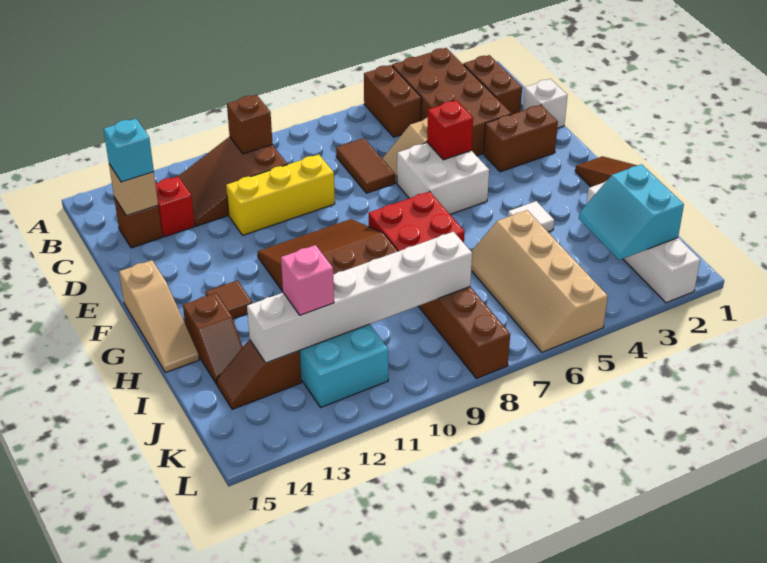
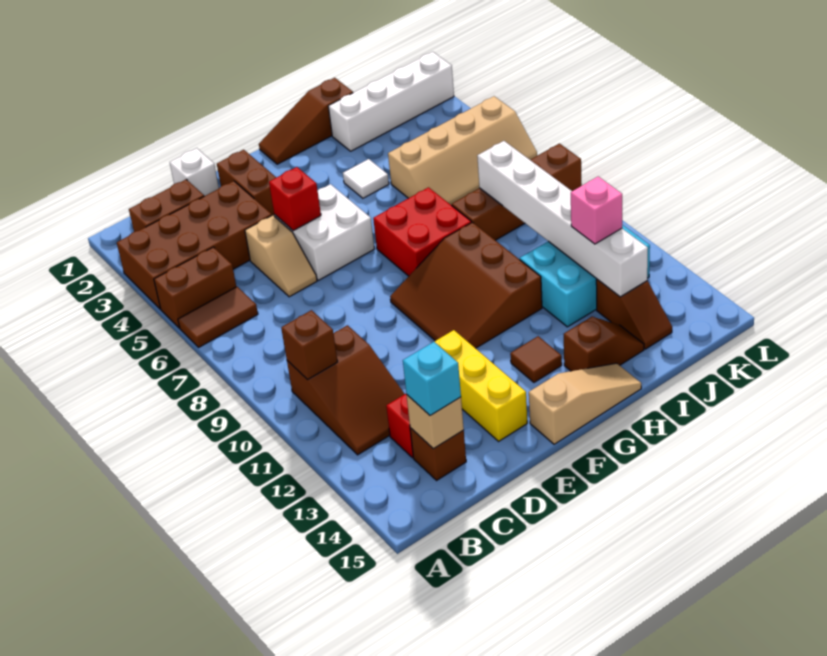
brown 1x2 tile [336,138,395,193] -> brown 1x2 tile moved to [178,287,258,347]
yellow 1x3 brick [226,155,335,235] -> yellow 1x3 brick moved to [434,330,527,441]
cyan 2x2 slope [579,164,684,260] -> none

